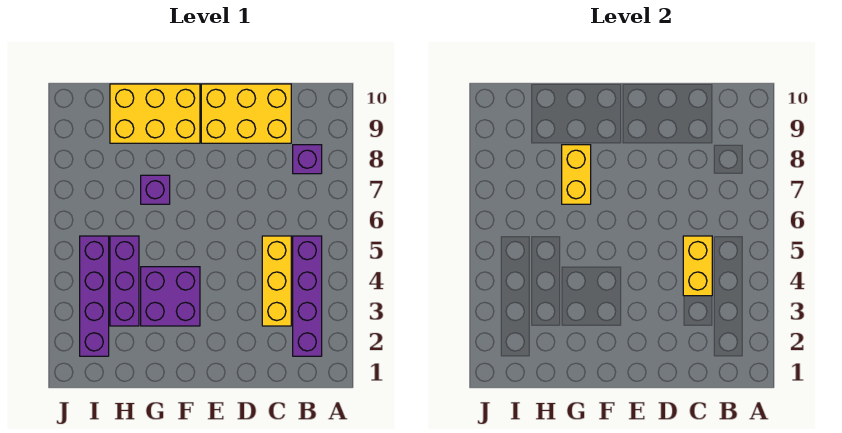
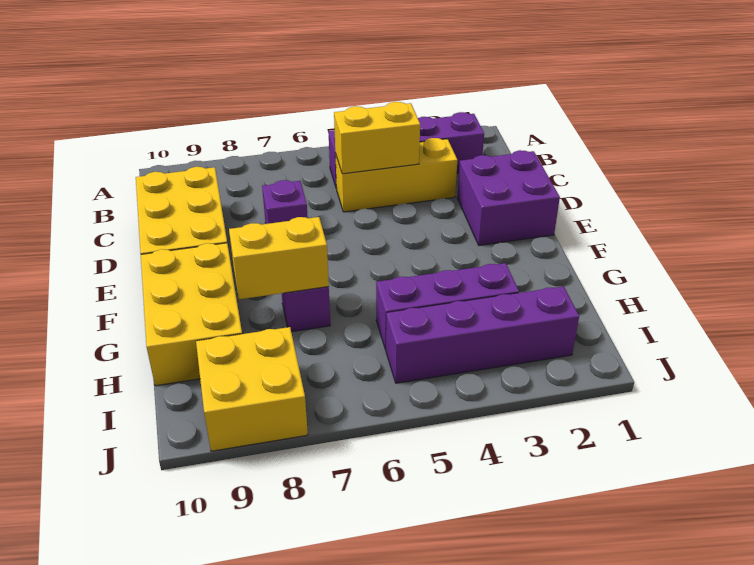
purple 1x1 brick [293,145,322,174] -> purple 1x1 brick moved to [262,180,308,224]
purple 2x2 brick [141,267,200,326] -> purple 2x2 brick moved to [457,150,560,245]
none -> yellow 2x2 brick [196,327,308,451]

